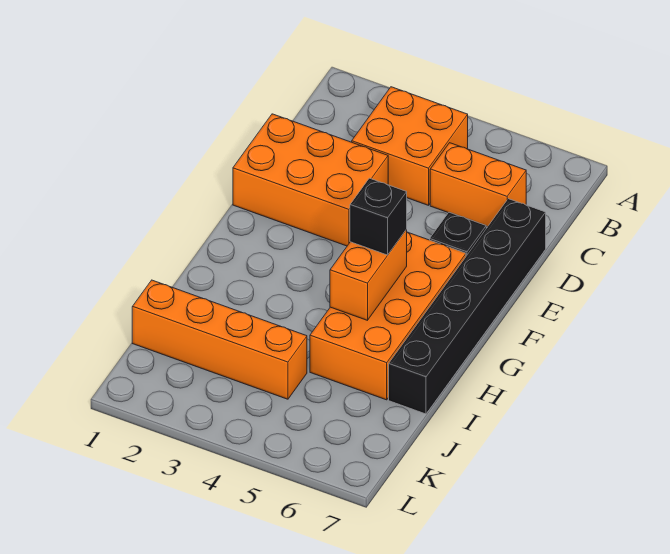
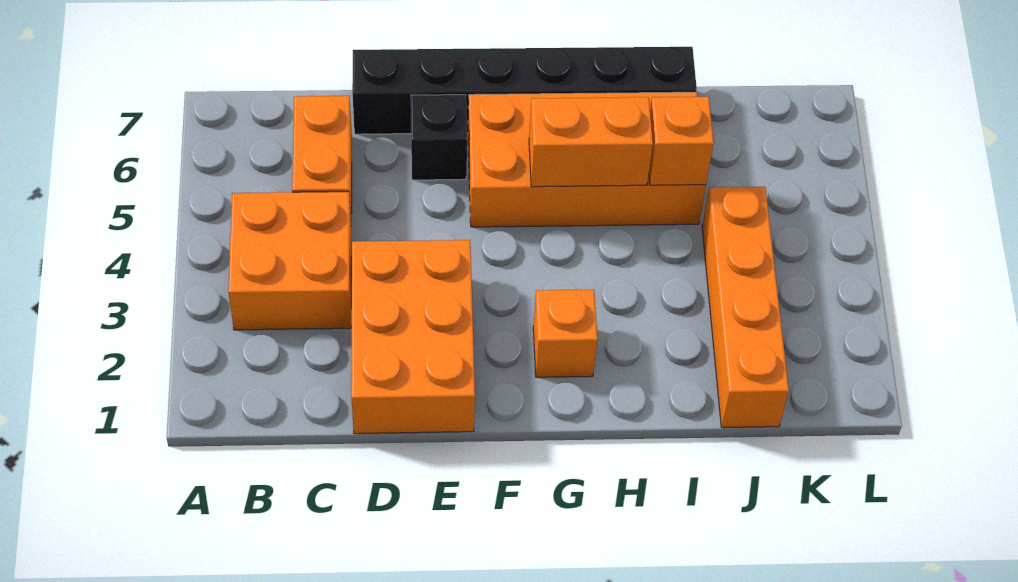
none -> orange 1x1 brick [533,290,598,377]
black 1x1 brick [350,178,407,255] -> none
none -> orange 1x1 brick [649,97,714,185]

